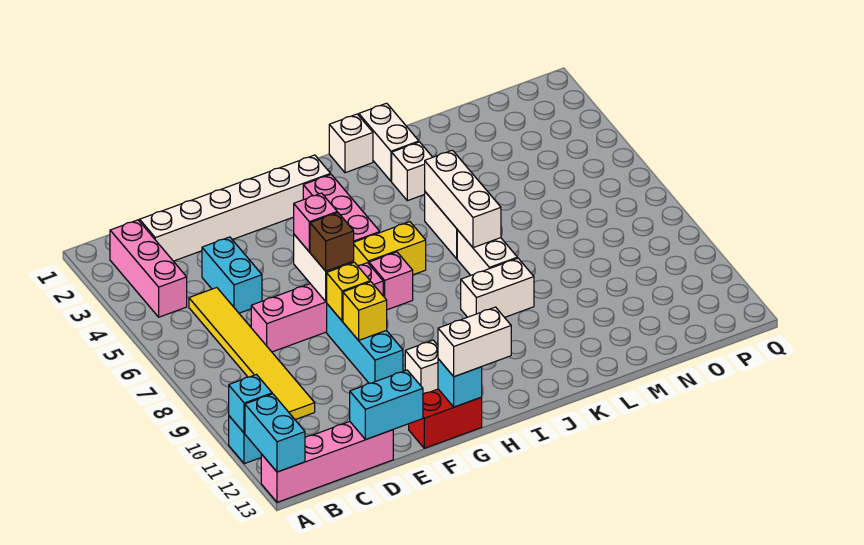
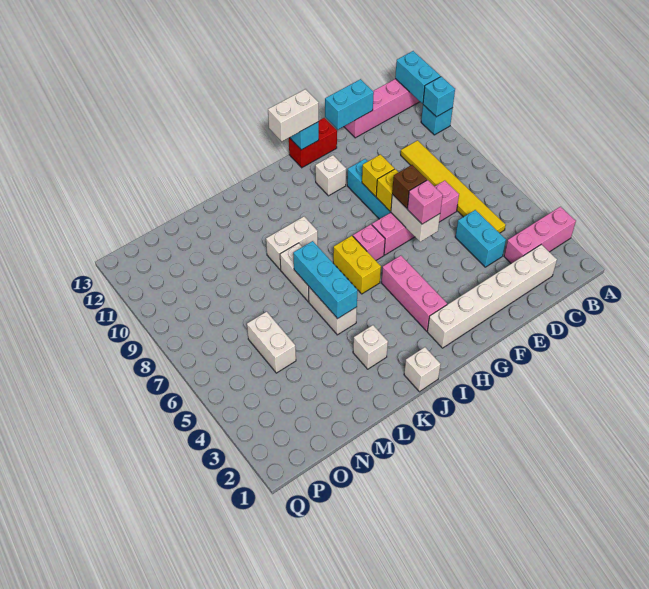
pink 1x3 brick [110,220,187,317] -> pink 1x3 brick turned to [504,207,576,263]
yellow 1x2 brick [354,222,426,275] -> yellow 1x2 brick turned to [333,236,381,294]
white 1x2 brick [359,103,419,181] -> white 1x2 brick moved to [247,312,296,373]
white 1x3 brick [425,150,501,248] -> cyan 1x3 brick [293,241,358,319]

